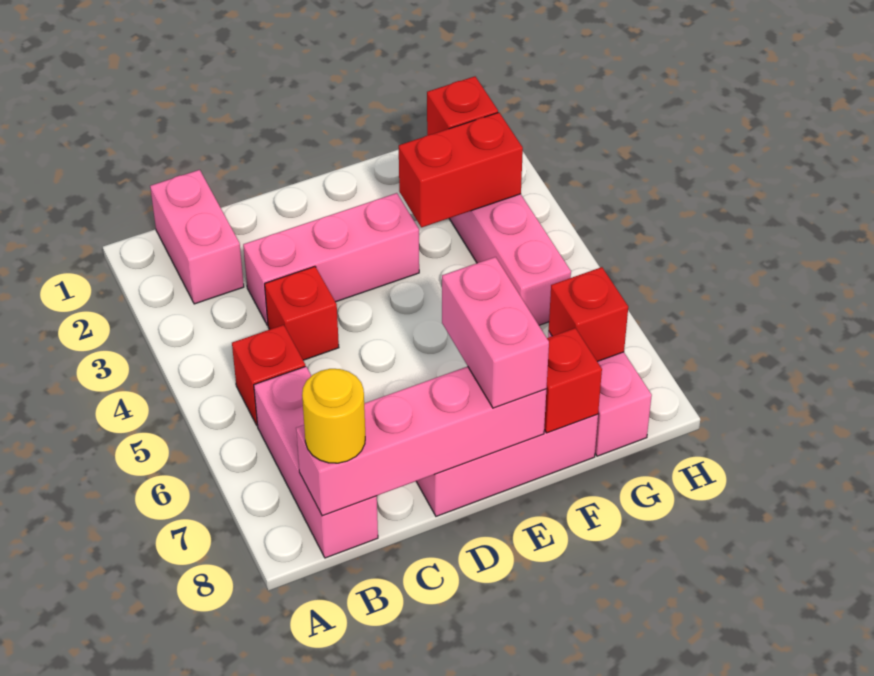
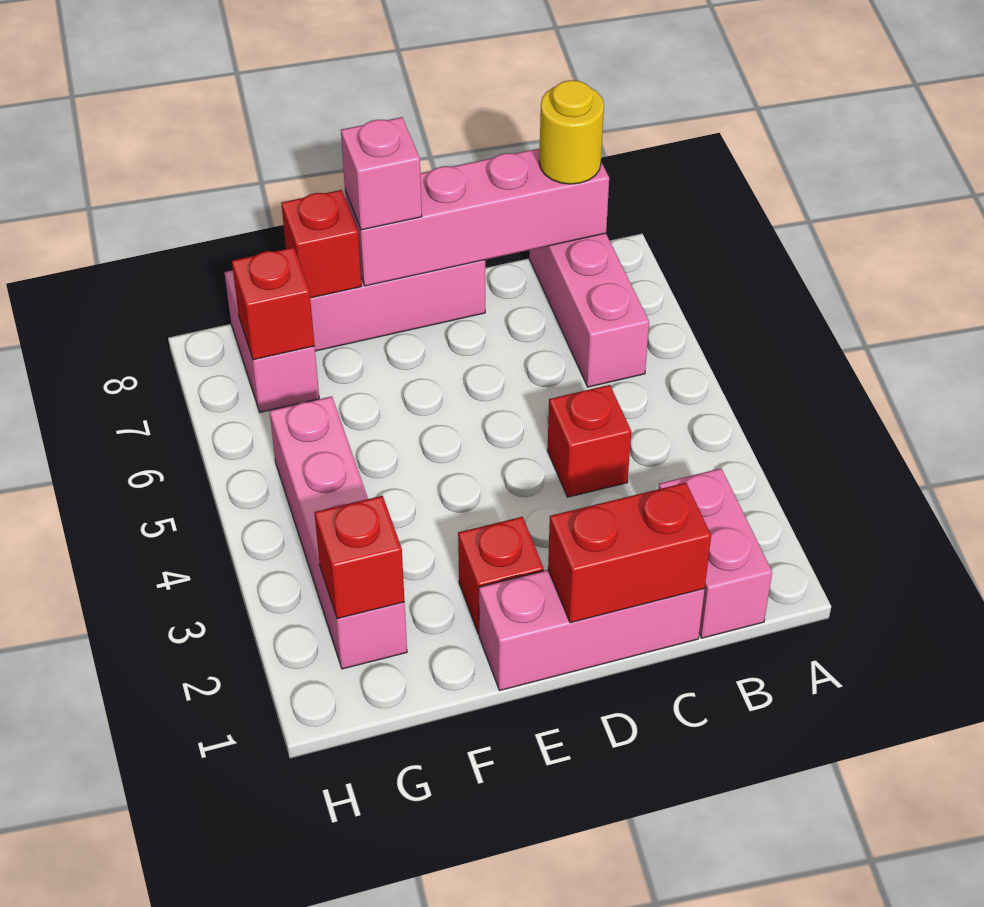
red 1x1 brick [232,325,305,426] -> red 1x1 brick moved to [458,517,544,634]
pink 1x3 brick [243,193,419,325] -> pink 1x3 brick moved to [479,570,705,691]
pink 1x2 brick [442,257,549,408] -> pink 1x1 brick [341,117,422,230]
red 1x2 brick [399,113,523,227] -> red 1x2 brick moved to [548,483,711,623]

